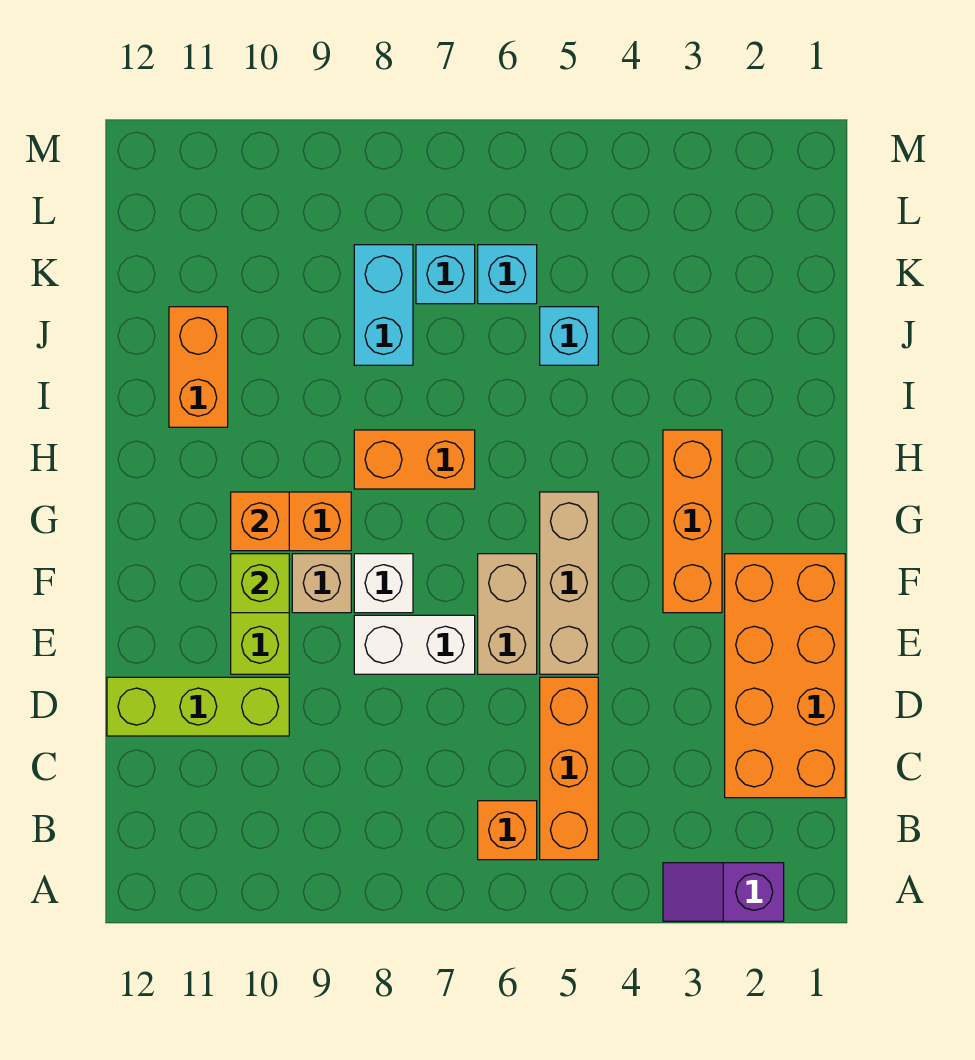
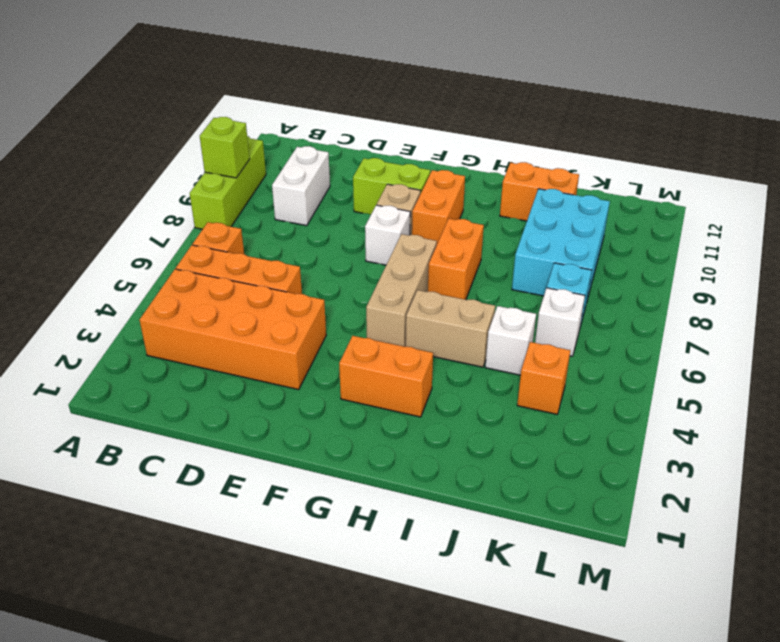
purple 1x2 slope [663,863,784,921] -> none
orange 2x4 brick [725,554,845,798] -> orange 2x4 brick moved to [140,269,326,390]
lime 1x3 brick [107,677,289,736] -> lime 1x3 brick moved to [190,136,266,229]
tan 1x3 brick [540,492,598,674] -> tan 1x3 brick turned to [366,234,437,347]
tan 1x2 brick [478,554,537,674] -> tan 1x2 brick moved to [406,290,495,367]
white 1x2 brick [354,615,475,674] -> white 1x2 brick moved to [272,146,330,226]
orange 1x3 brick [663,430,722,613] -> orange 1x2 brick [339,336,433,417]
lime 1x1 brick [231,554,289,613] -> lime 1x1 brick moved to [200,117,250,178]
orange 1x1 brick [231,492,289,551] -> orange 1x1 brick moved to [517,342,570,414]
cyan 1x1 brick [540,307,598,365] -> white 1x1 brick [485,306,536,375]
cyan 1x2 brick [354,245,413,365] -> cyan 2x3 brick [512,189,610,300]
cyan 1x1 brick [478,245,537,304] -> white 1x1 brick [535,288,585,356]

